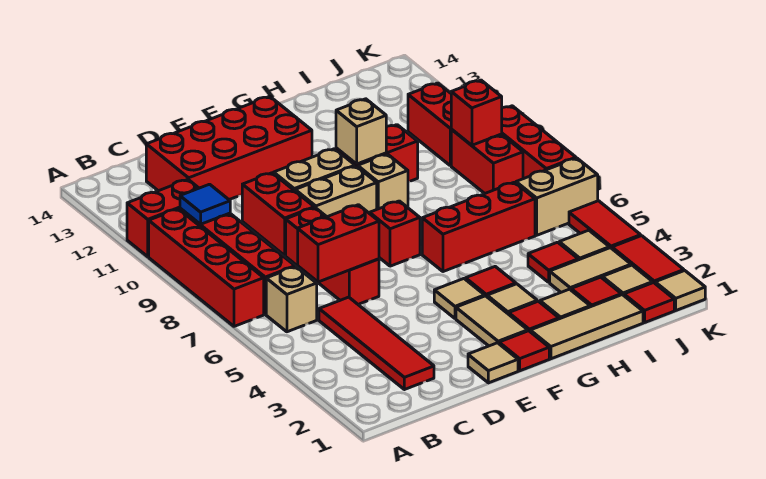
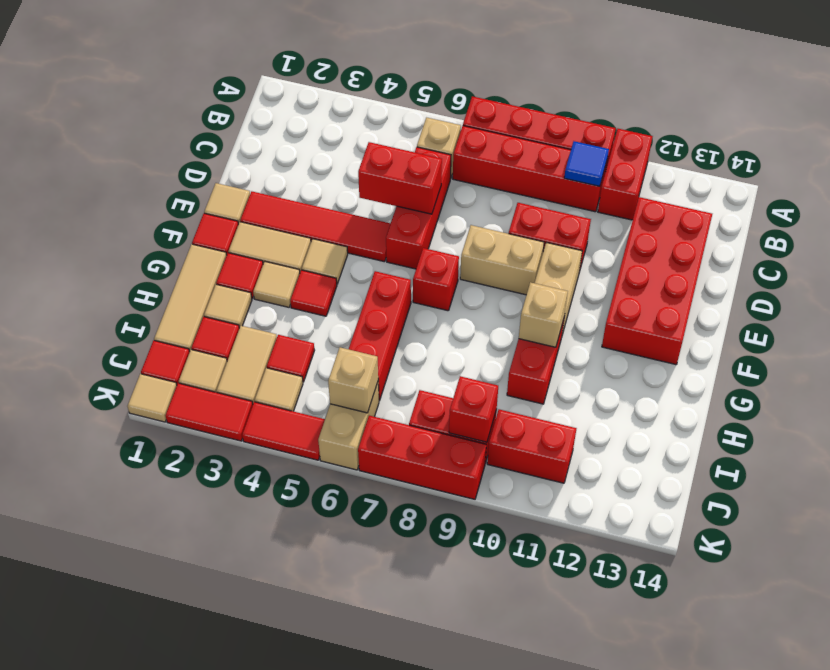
red 1x4 tile [319,297,434,390] -> red 1x4 tile moved to [240,191,391,262]
red 1x2 brick [298,205,379,282] -> red 1x2 brick turned to [358,142,442,214]
red 1x3 brick [286,208,379,304] -> red 1x3 brick turned to [386,147,451,269]
tan 1x2 brick [295,166,377,217] -> tan 1x2 brick turned to [460,225,544,295]
tan 1x1 brick [358,154,408,209] -> tan 1x1 brick moved to [328,347,378,413]

